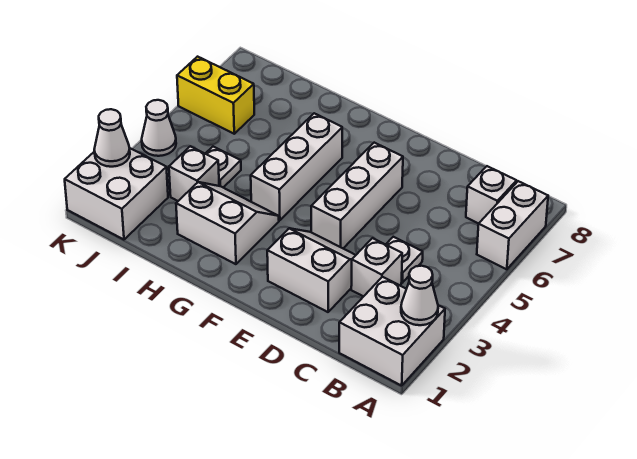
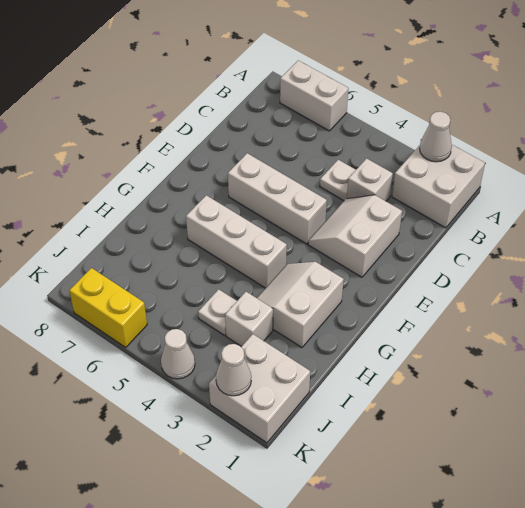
white 1x1 brick [466,166,517,224] -> none
yellow 1x2 brick [177,57,254,134] -> yellow 1x2 brick turned to [69,268,147,347]

